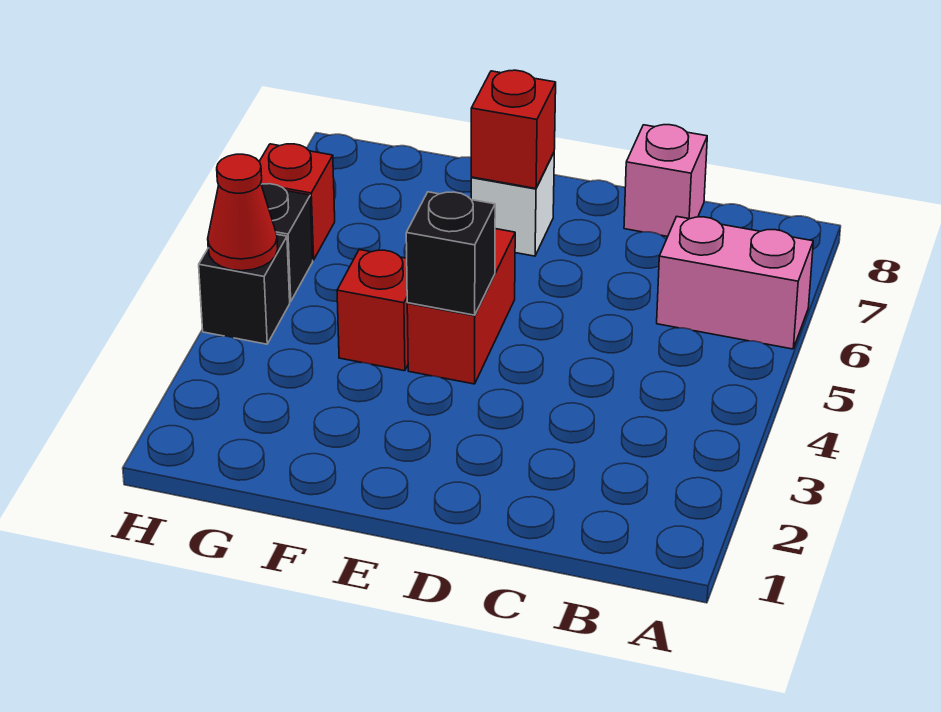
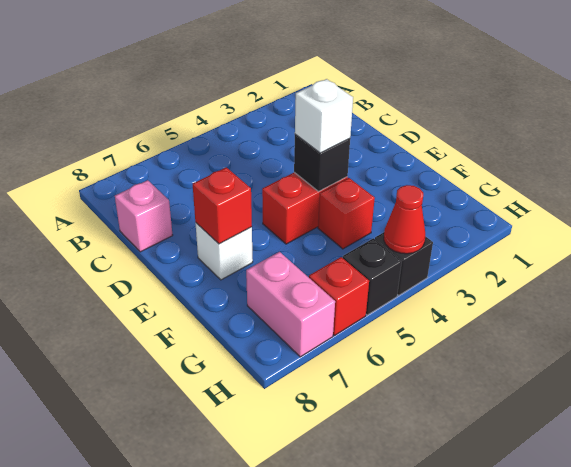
pink 1x2 brick [657,217,813,349] -> pink 1x2 brick moved to [246,252,335,357]
none -> white 1x1 brick [295,79,353,153]

